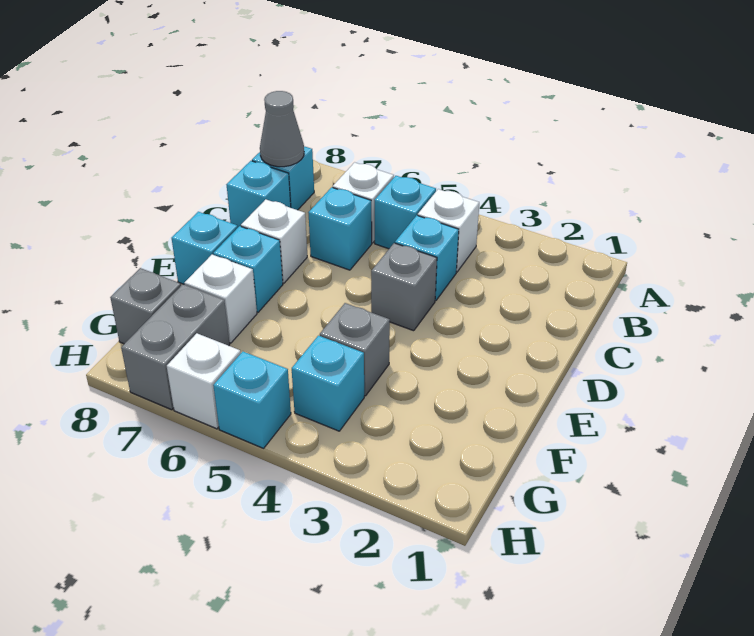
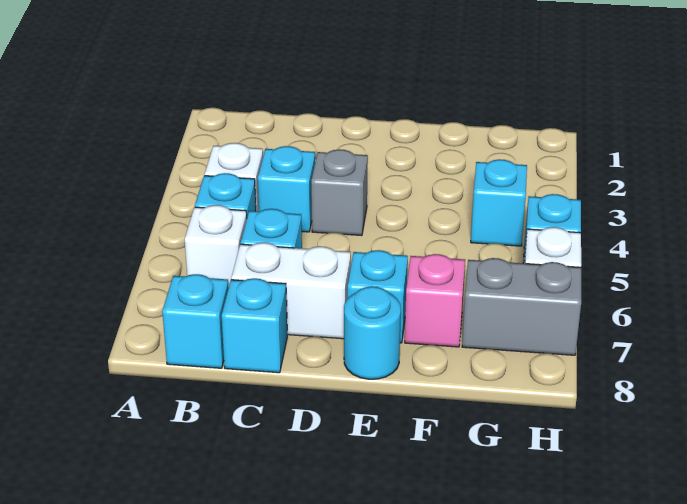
grey 1x1 cone [260,91,304,167] -> none
white 1x1 brick [241,199,307,283] -> white 1x2 brick [231,243,351,339]
cyan 1x1 brick [172,212,238,284] -> cyan 1x1 round brick [344,286,401,379]
grey 1x1 brick [320,303,390,396] -> none
white 1x1 brick [184,255,257,343] -> pink 1x1 brick [405,254,465,347]
grey 1x1 brick [110,268,181,344] -> none

